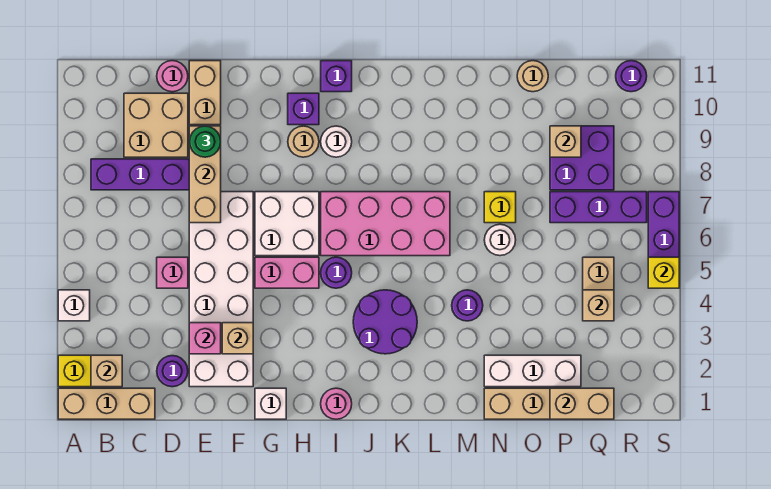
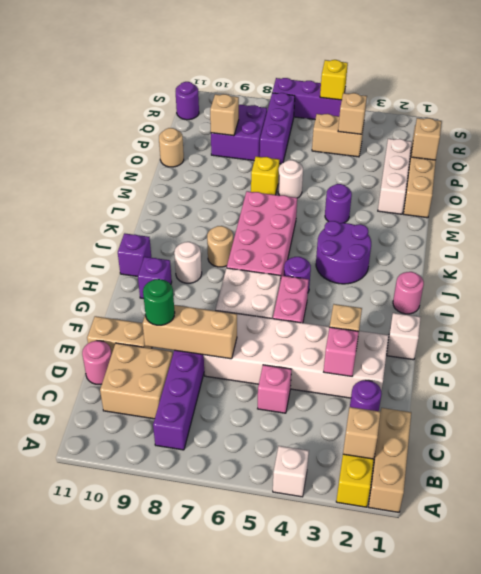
tan 1x1 round brick [288,126,319,157] -> tan 1x1 round brick moved to [207,226,234,267]
tan 1x2 brick [550,388,614,419] -> tan 1x1 brick [411,118,441,160]

